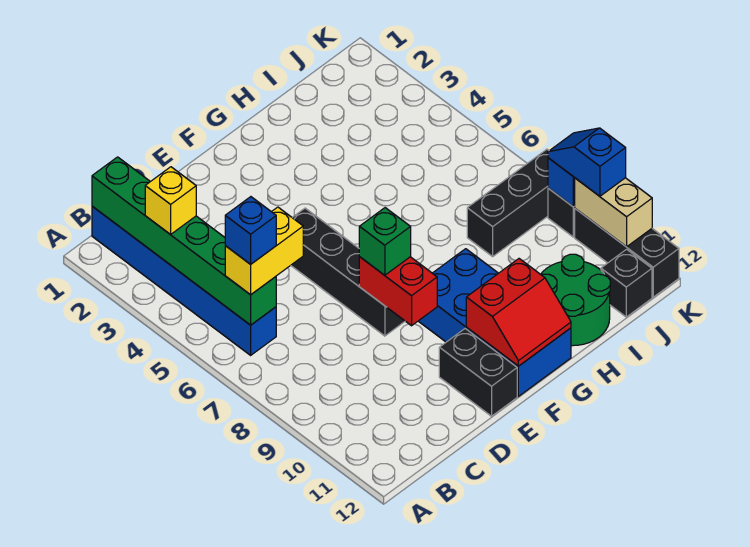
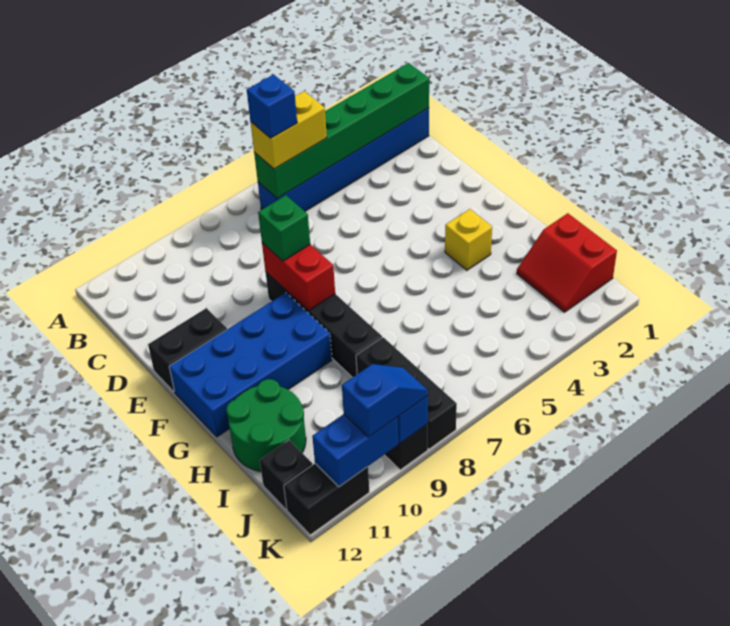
yellow 1x1 brick [145,167,196,235] -> yellow 1x1 brick moved to [445,209,492,270]
yellow 1x2 brick [225,207,303,295] -> yellow 1x2 brick turned to [251,91,327,169]
black 1x4 brick [291,208,405,336] -> black 1x4 brick turned to [265,271,382,377]
red 1x2 brick [359,257,437,326] -> red 1x2 brick turned to [262,243,335,311]
red 2x2 slope [466,259,571,366] -> red 2x2 slope moved to [517,213,617,312]
black 1x3 brick [575,209,679,297] -> black 1x2 brick [284,464,369,535]
tan 1x2 brick [575,178,652,247] -> blue 1x2 brick [312,414,398,487]

